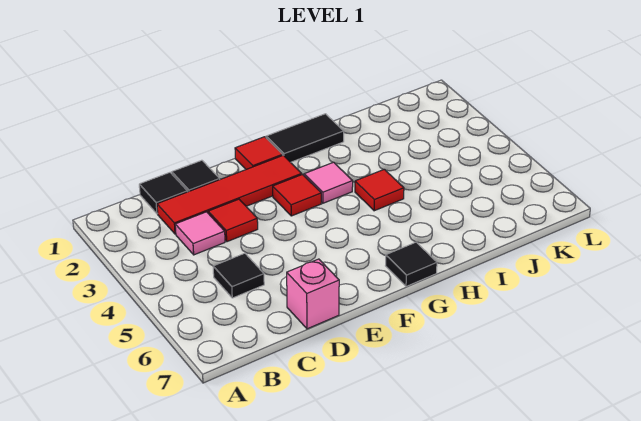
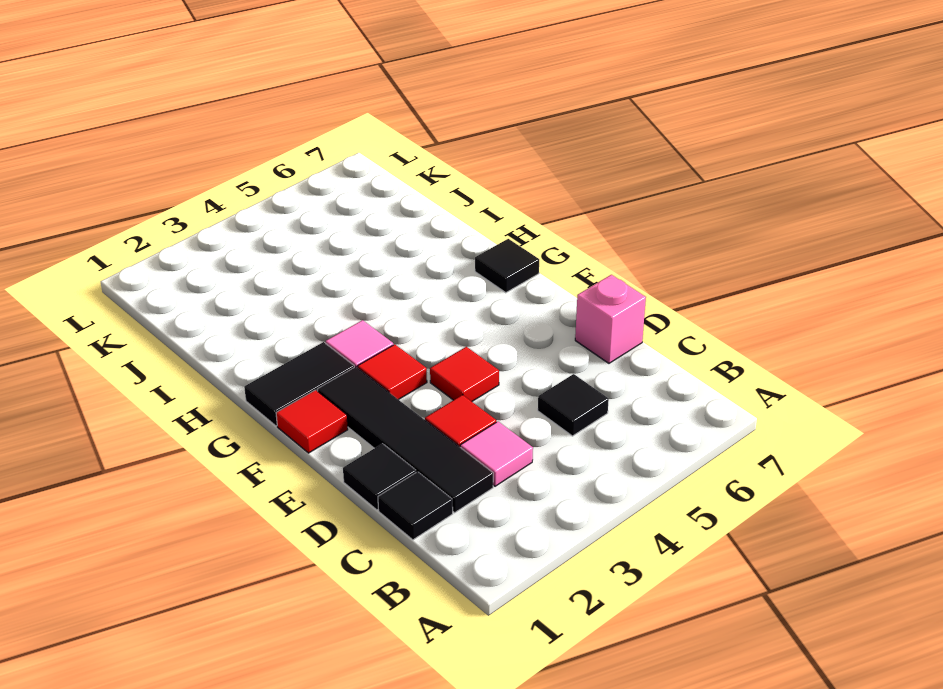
red 1x4 tile [157,155,302,234] -> black 1x4 tile [318,367,493,513]
black 1x2 tile [266,114,344,162] -> black 1x2 tile turned to [244,342,354,426]
red 1x1 tile [355,169,404,211] -> red 1x1 tile moved to [430,347,499,401]

